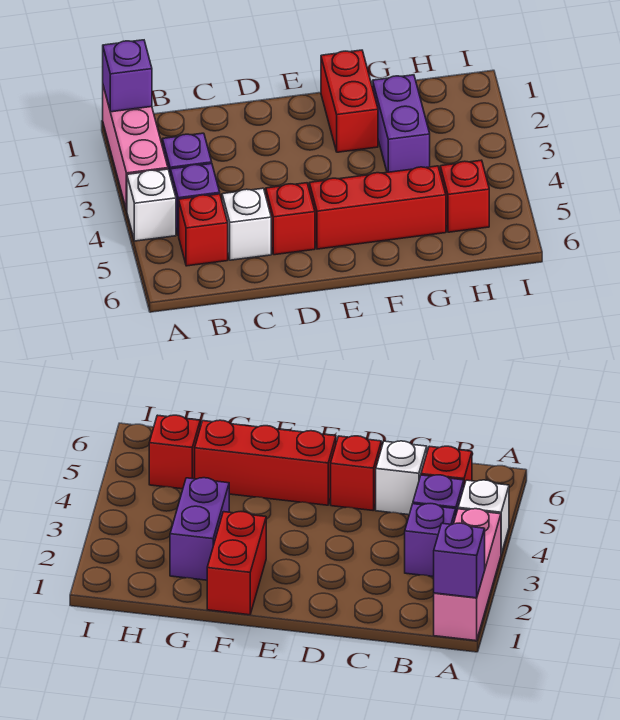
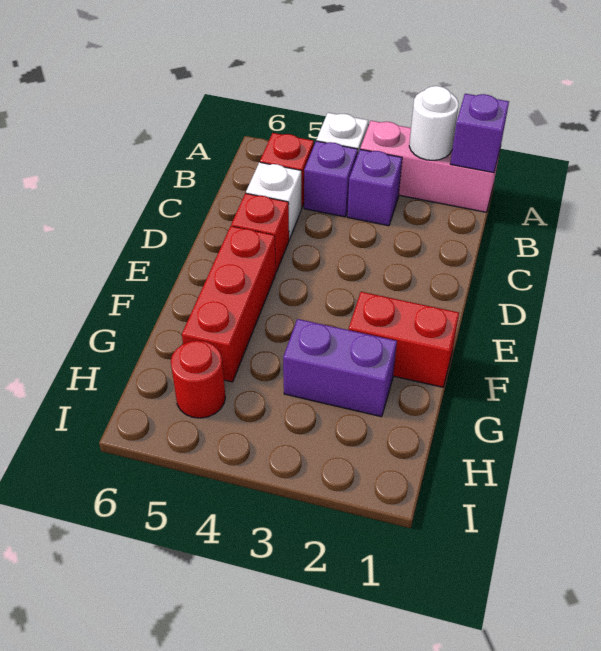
none -> white 1x1 round brick [409,86,459,160]
red 1x1 brick [440,160,489,232] -> red 1x1 round brick [171,341,225,418]

